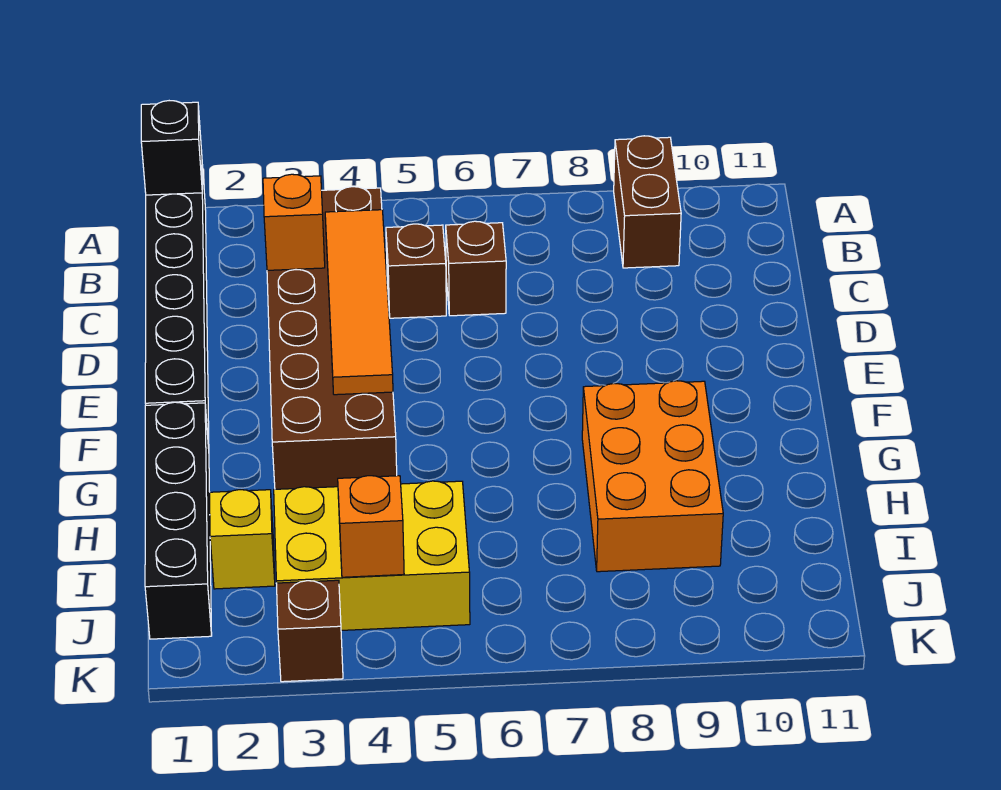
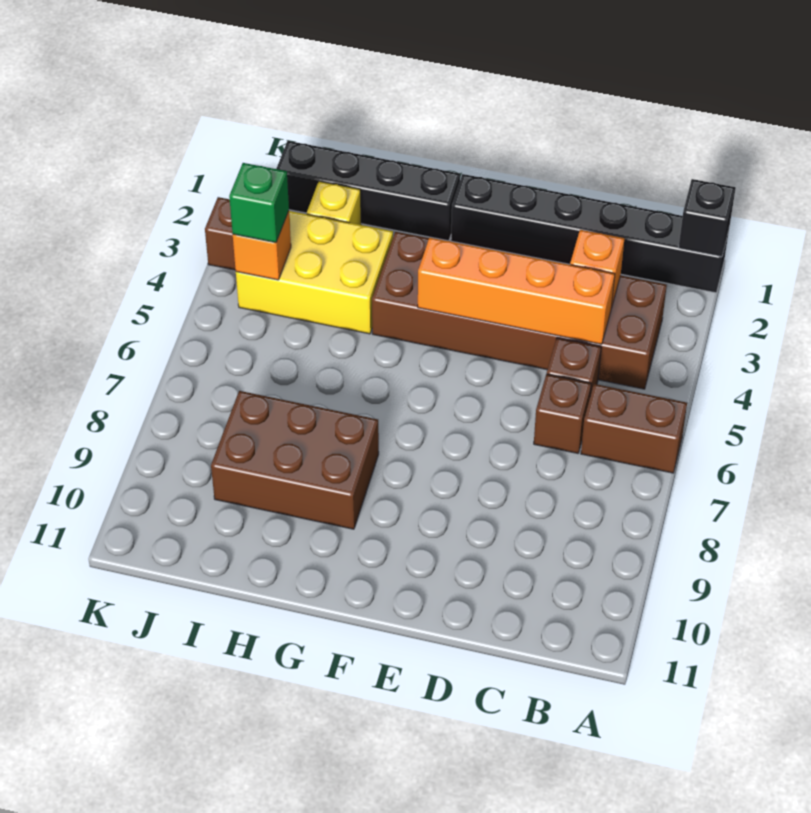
brown 1x2 brick [614,136,681,268] -> brown 1x2 brick moved to [581,384,687,473]
orange 1x4 tile [325,210,393,395] -> orange 1x4 brick [418,237,615,344]
orange 2x3 brick [582,381,723,572] -> brown 2x3 brick [211,391,379,529]
yellow 2x3 brick [274,481,470,630] -> yellow 2x3 brick turned to [236,211,393,334]
none -> green 1x1 brick [229,163,289,243]

